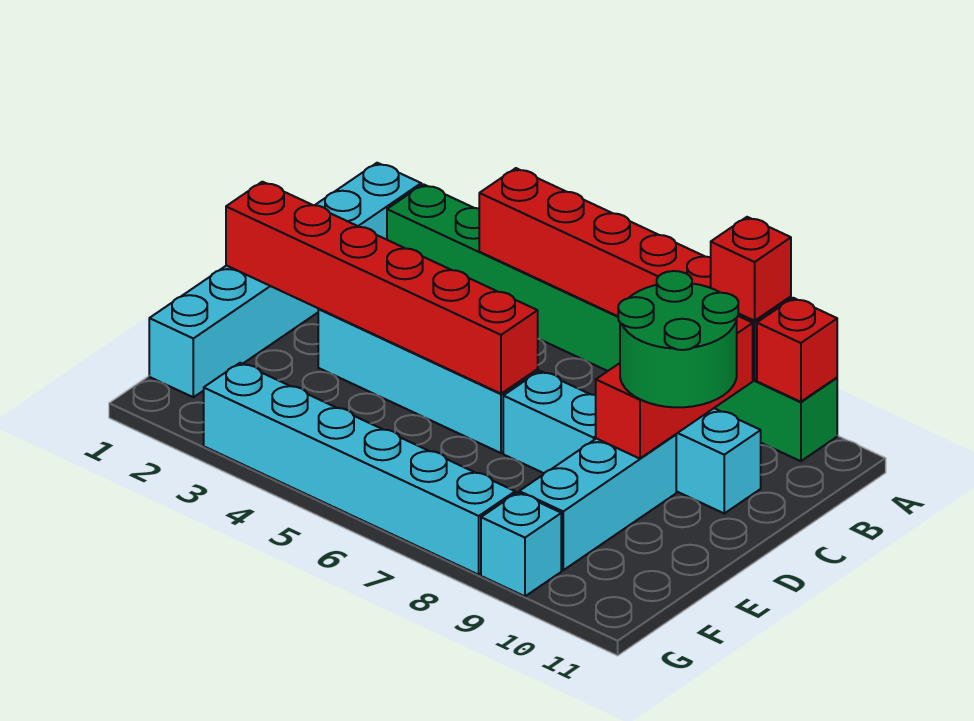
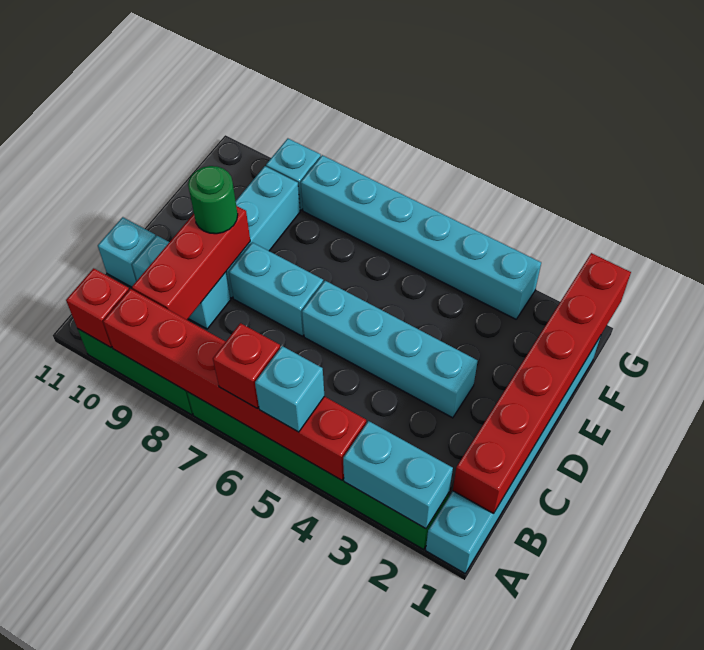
none -> cyan 1x2 brick [343,421,453,529]
none -> cyan 1x1 brick [255,346,324,432]
red 1x1 brick [711,217,791,321] -> red 1x1 brick moved to [213,323,280,408]
green 2x2 round brick [618,271,738,407] -> green 1x1 round brick [188,166,238,234]
none -> cyan 1x1 brick [98,217,156,287]
red 1x6 brick [226,182,538,394] -> red 1x6 brick turned to [453,253,631,514]

